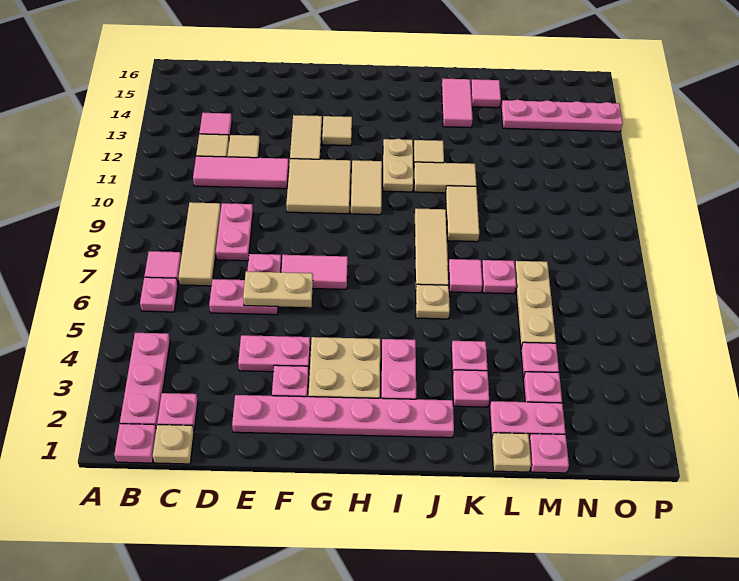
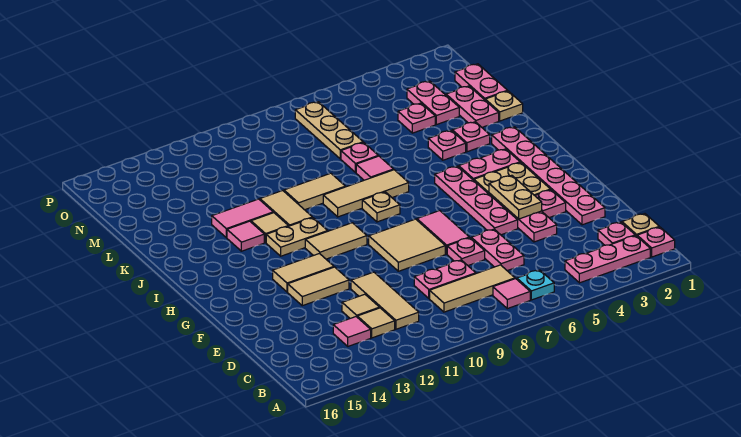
pink 1x1 plate [140,277,178,312] -> cyan 1x1 plate [517,270,554,300]
pink 1x3 tile [193,156,289,189] -> tan 1x3 tile [351,272,419,329]
tan 1x2 plate [243,271,313,307] -> tan 1x2 plate moved to [489,175,542,219]
tan 2x2 tile [286,159,351,214] -> tan 2x2 tile moved to [369,219,445,271]
tan 1x1 tile [322,116,352,146] -> tan 1x2 tile [273,254,334,292]
tan 1x1 plate [416,284,450,319] -> tan 1x1 plate moved to [362,192,400,222]
pink 1x2 tile [442,79,473,128] -> pink 1x2 tile moved to [212,199,273,238]
pink 1x1 tile [471,79,501,108] -> pink 1x1 tile moved to [227,221,264,251]
pink 1x1 plate [529,434,569,473] -> pink 1x2 plate [455,64,508,100]
pink 1x1 plate [523,372,562,403] -> pink 1x2 plate [407,81,459,125]
tan 1x3 plate [515,261,556,348] -> tan 1x3 plate turned to [295,102,363,159]
pink 1x4 plate [501,100,623,132] -> pink 1x4 plate moved to [435,166,518,235]

